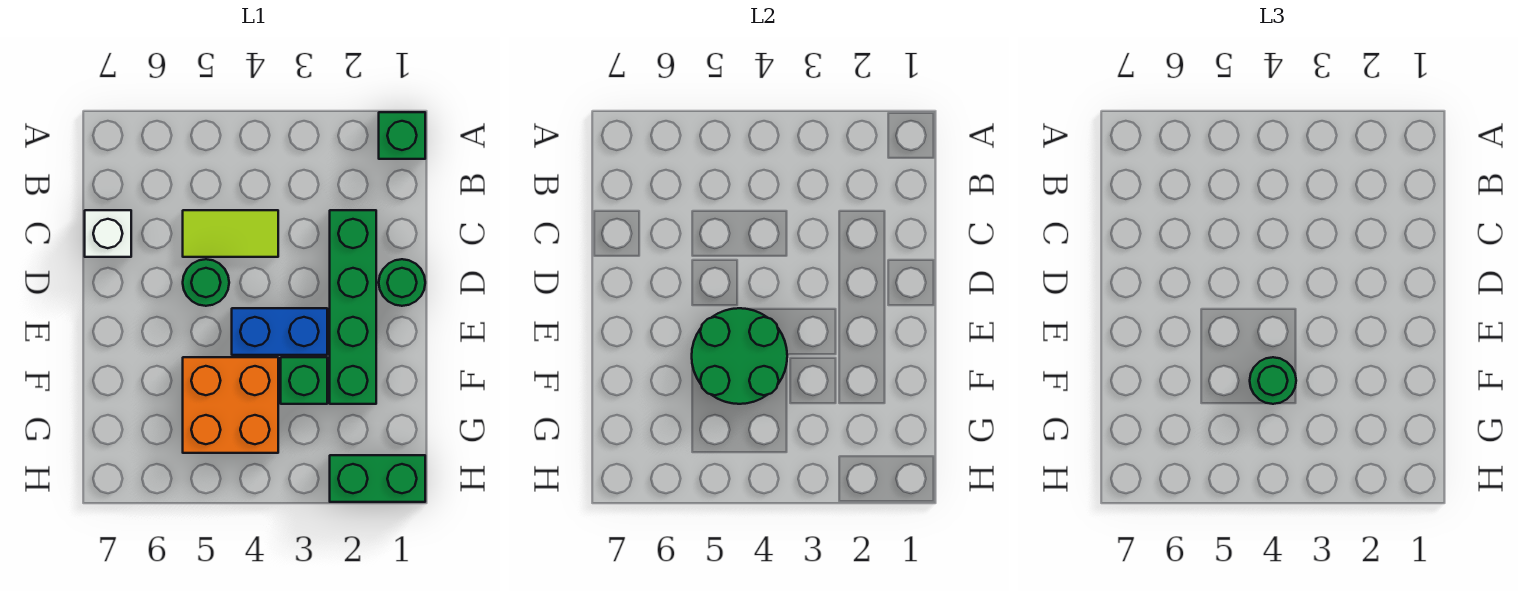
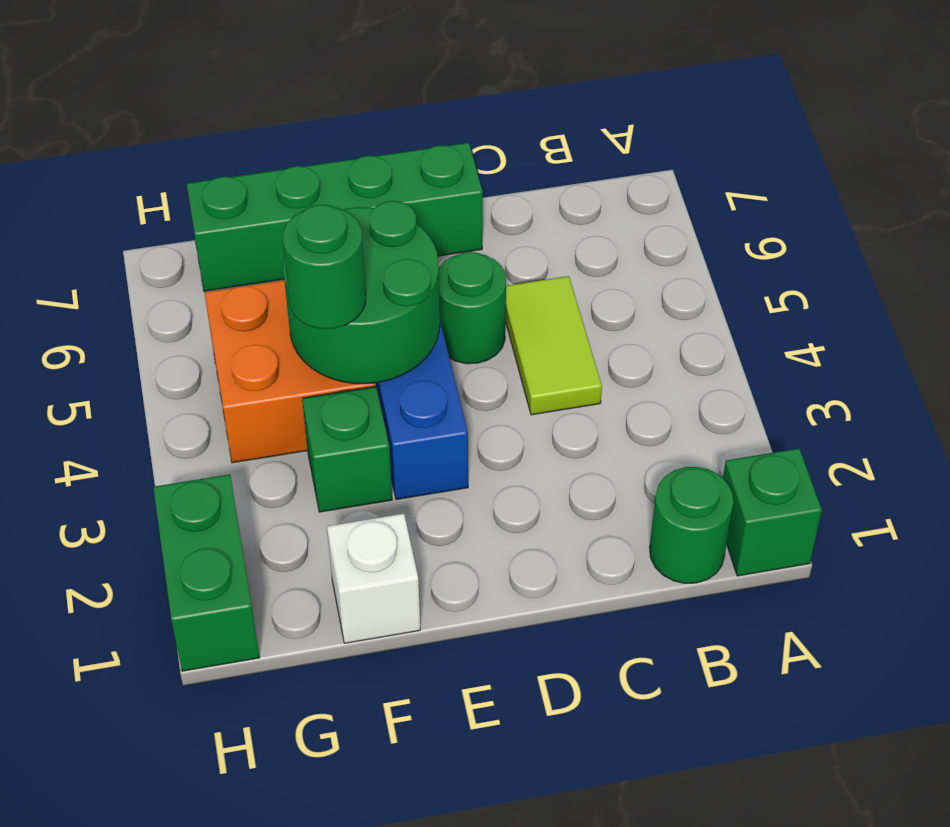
green 1x4 brick [330,210,376,404] -> green 1x4 brick moved to [187,143,483,291]
white 1x1 brick [85,210,131,257] -> white 1x1 brick moved to [327,514,420,643]
green 1x1 round brick [379,259,425,306] -> green 1x1 round brick moved to [650,467,734,583]

